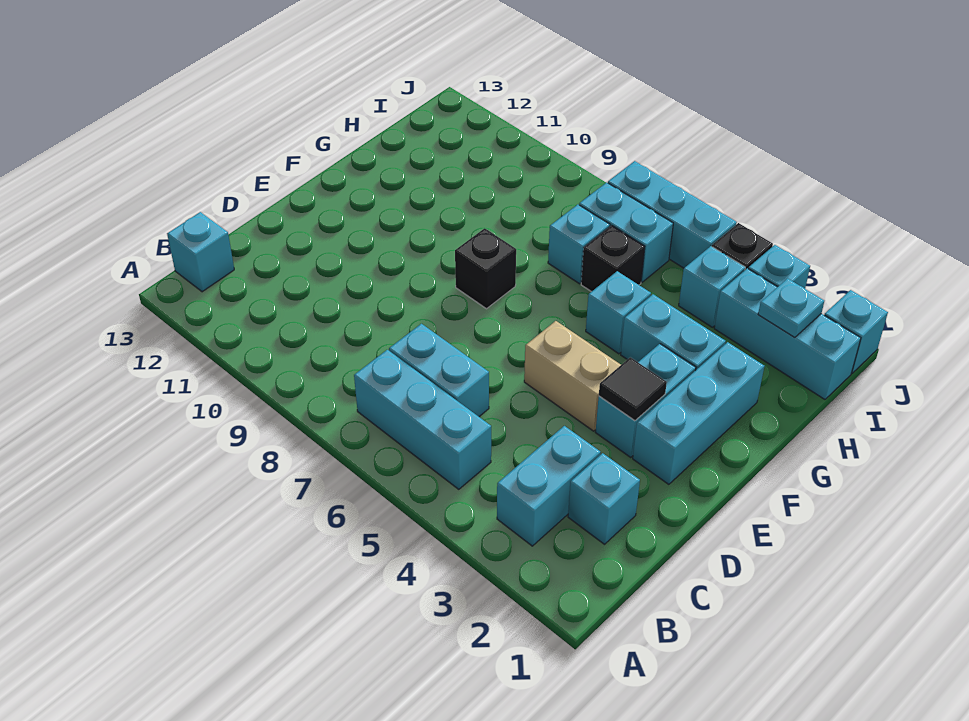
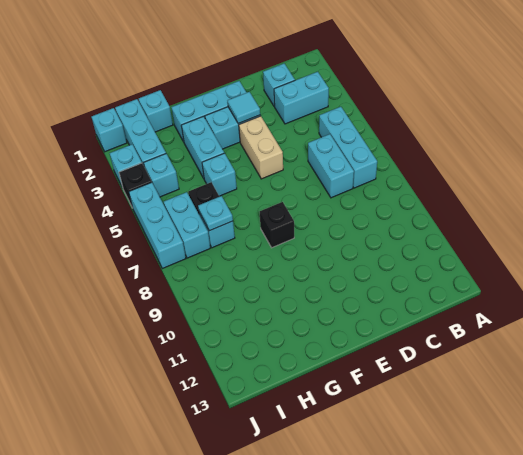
cyan 1x1 brick [167,212,234,292] -> cyan 1x1 brick moved to [139,90,173,132]
black 1x1 tile [599,357,667,421] -> cyan 1x1 tile [228,92,260,124]
cyan 1x1 plate [758,278,824,337] -> cyan 1x1 plate moved to [198,196,233,231]

